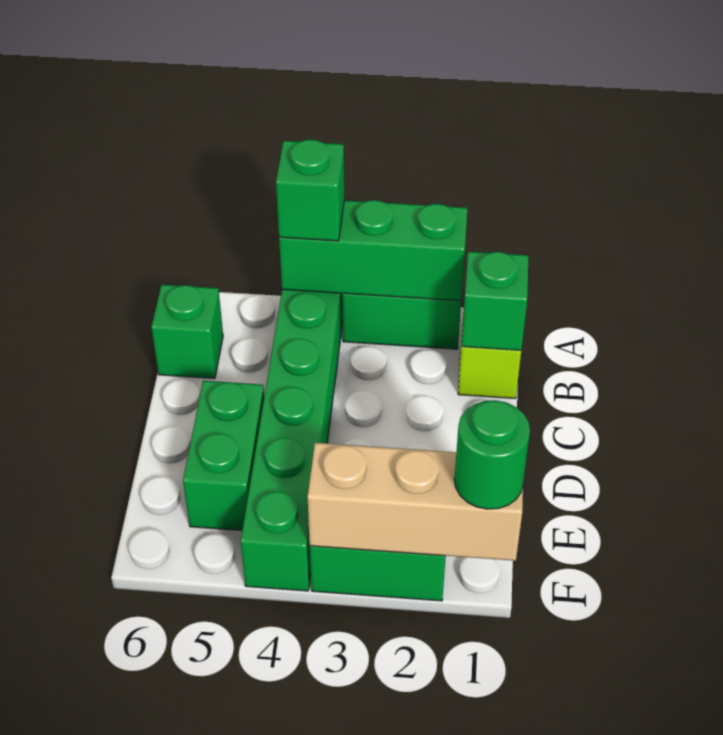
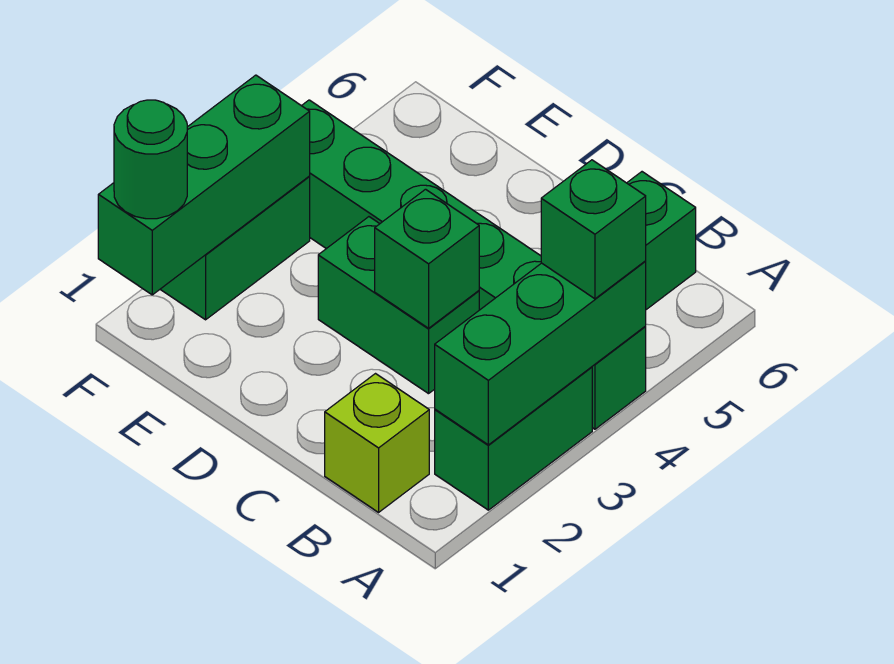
green 1x1 brick [462,252,528,350] -> green 1x1 brick moved to [375,189,479,328]
green 1x2 brick [183,381,264,530] -> green 1x2 brick moved to [318,217,479,394]
tan 1x3 brick [308,443,523,561] -> green 1x3 brick [98,75,310,295]

